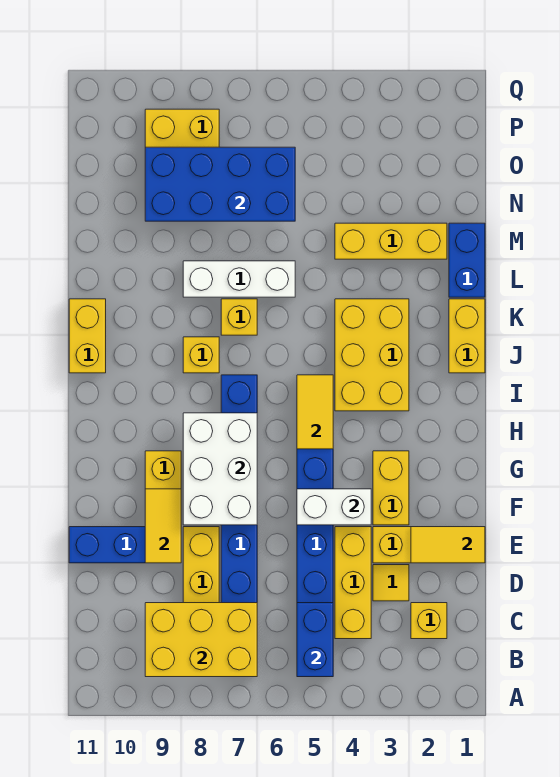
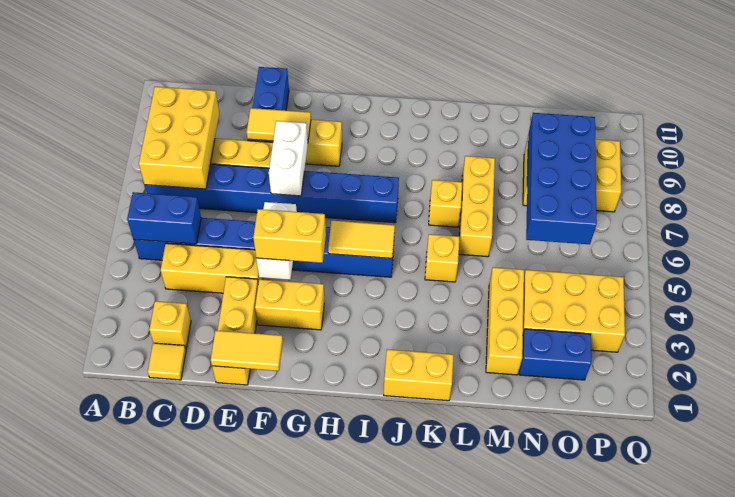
yellow 1x1 tile [373,565,409,601] -> yellow 1x1 tile moved to [148,343,186,380]
yellow 1x2 tile [411,527,485,563] -> yellow 1x2 tile turned to [211,331,283,371]
white 2x3 brick [183,413,257,525] -> white 1x2 brick [269,121,308,196]
yellow 2x3 brick [335,299,409,411] -> yellow 2x3 brick moved to [523,270,625,352]
yellow 1x1 brick [183,337,219,373] -> yellow 1x1 brick moved to [425,234,459,282]
yellow 1x2 brick [69,299,106,373] -> yellow 1x2 brick moved to [253,209,326,263]
blue 1x2 brick [449,223,485,297] -> blue 1x2 brick moved to [519,329,591,380]
white 1x3 brick [183,261,295,297] -> yellow 1x3 brick [459,156,495,257]

